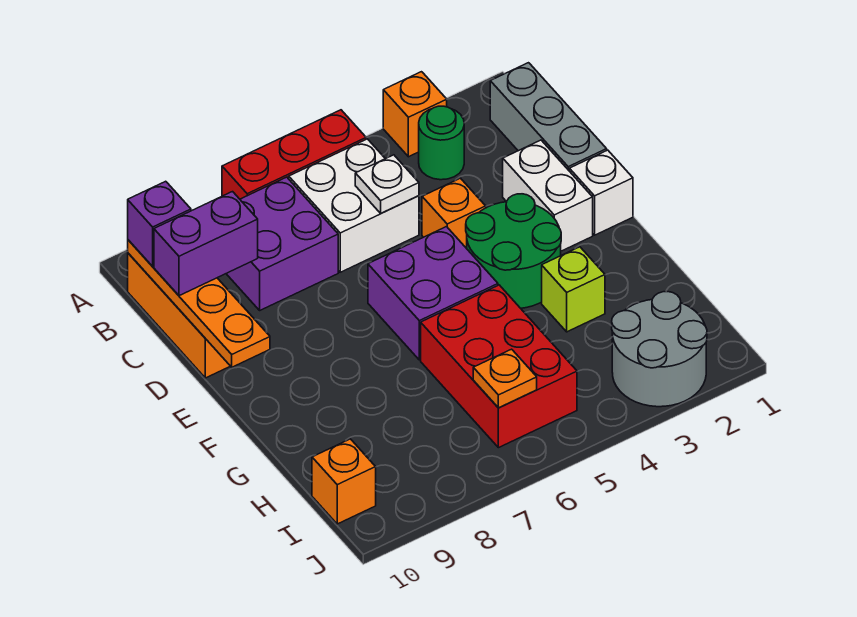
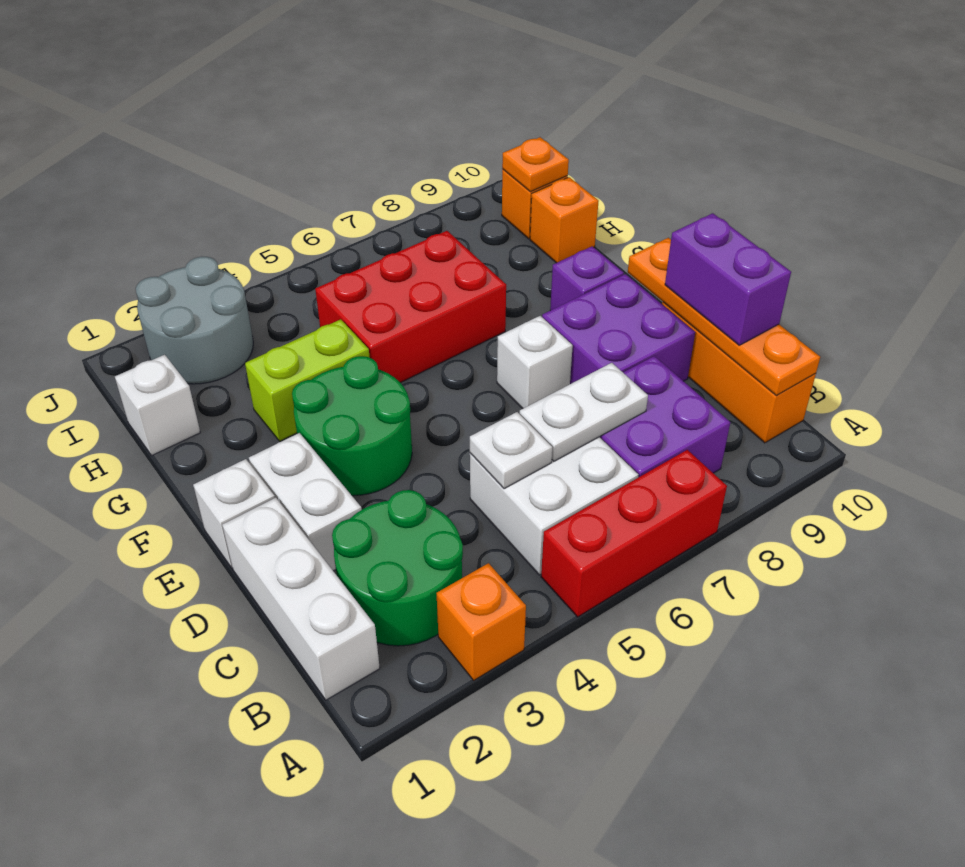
grey 1x3 brick [490,63,607,170] -> white 1x3 brick [222,498,380,700]
green 1x1 round brick [419,106,464,180] -> green 2x2 round brick [332,490,463,646]
purple 1x1 brick [128,181,191,266] -> purple 1x1 brick moved to [550,246,624,310]
none -> white 1x2 plate [519,363,648,461]
purple 1x2 brick [154,192,258,296] -> purple 1x2 brick turned to [665,213,791,345]
orange 1x1 brick [422,178,486,248] -> orange 1x1 brick moved to [530,177,598,263]
purple 2x2 brick [368,227,498,360] -> purple 2x2 brick moved to [542,274,695,384]
none -> white 1x1 brick [497,316,573,409]
lime 1x1 brick [542,247,605,332] -> lime 1x2 brick [245,319,369,441]
red 2x3 brick [421,285,577,448] -> red 2x3 brick turned to [315,231,506,383]
none -> white 1x1 brick [115,355,200,456]
orange 1x1 plate [473,349,537,408] -> orange 1x1 plate moved to [502,137,569,192]

